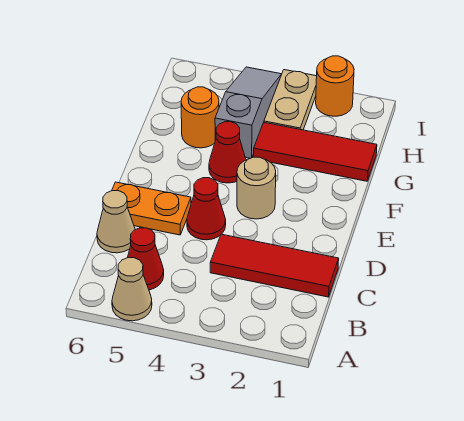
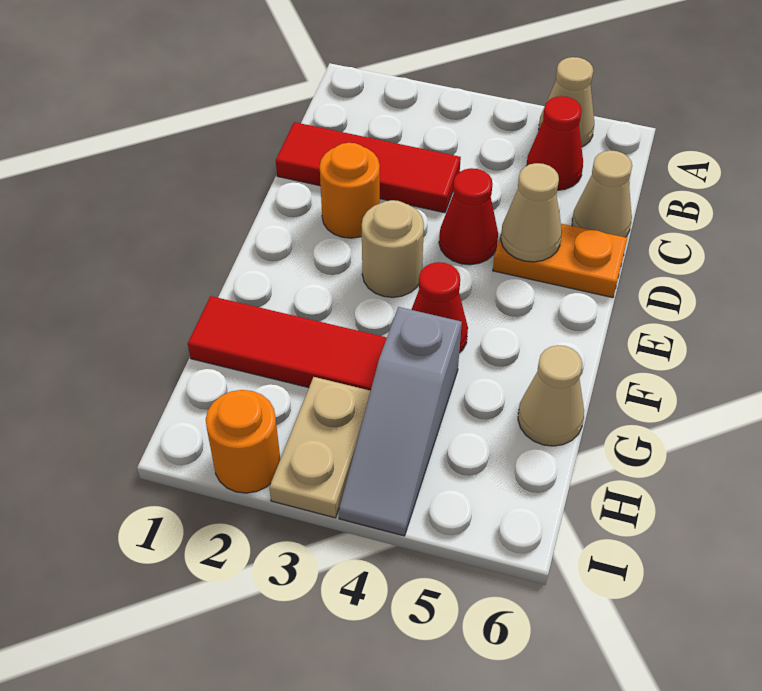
none -> tan 1x1 cone [501,163,562,262]
orange 1x1 round brick [181,87,219,148] -> orange 1x1 round brick moved to [320,143,380,238]
none -> tan 1x1 cone [518,345,584,446]

